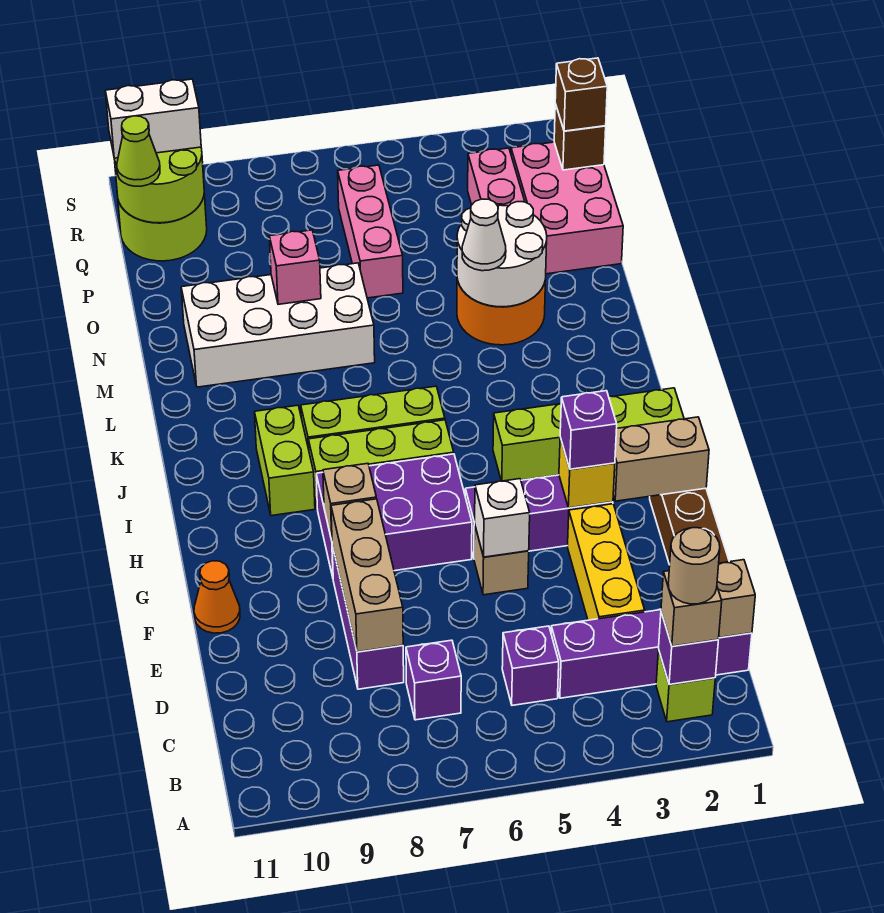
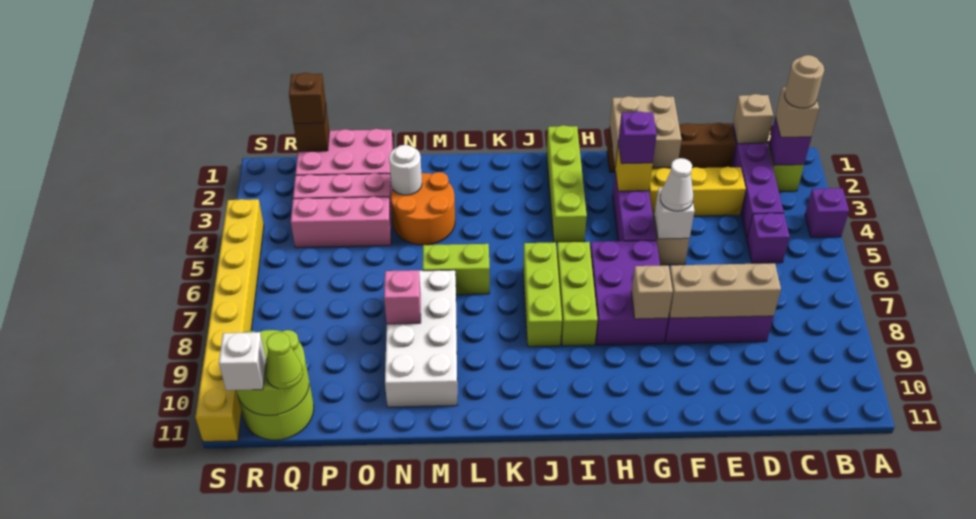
purple 1x1 brick [406,640,461,720] -> purple 1x1 brick moved to [805,188,849,238]
orange 1x1 cone [194,561,240,633] -> none
tan 1x2 brick [613,417,709,501] -> tan 2x2 brick [610,96,682,167]
lime 1x2 brick [255,405,315,516] -> lime 1x2 brick moved to [423,244,490,295]
white 2x2 round brick [457,202,547,307] -> white 1x1 round brick [389,145,422,195]
white 1x1 cone [462,199,506,271] -> white 1x1 cone moved to [660,158,693,211]
pink 1x3 brick [338,165,403,298] -> pink 1x3 brick moved to [291,197,392,248]
white 1x2 brick [105,79,201,158] -> white 1x1 brick [219,332,266,390]
none -> yellow 1x8 brick [196,199,264,442]

